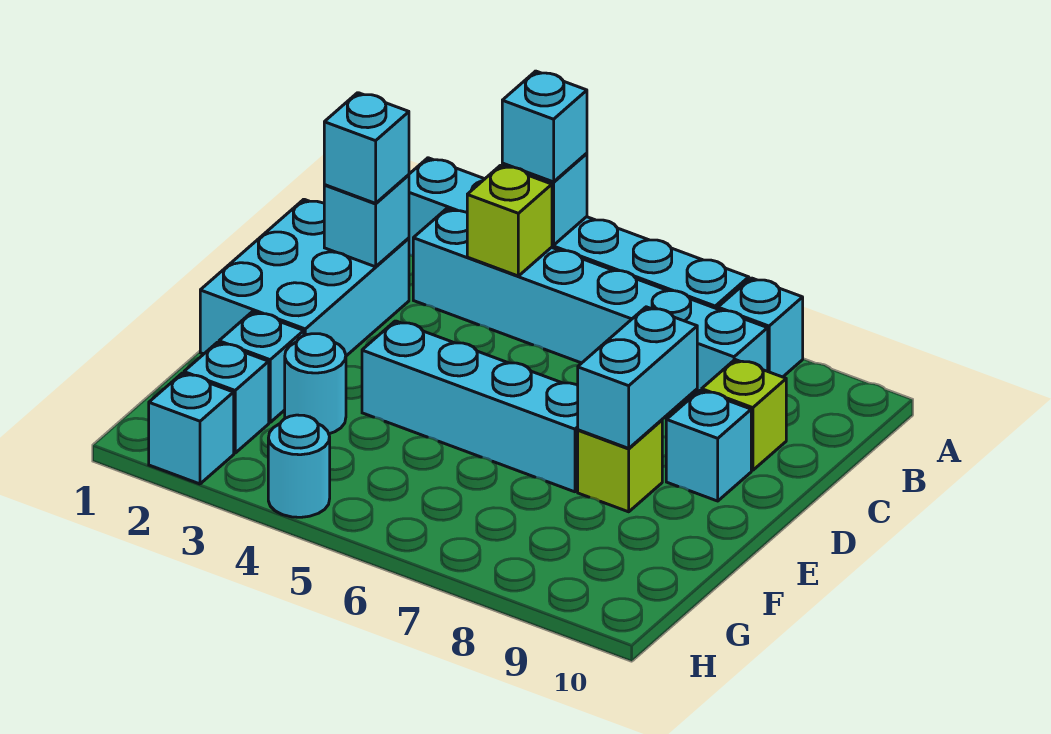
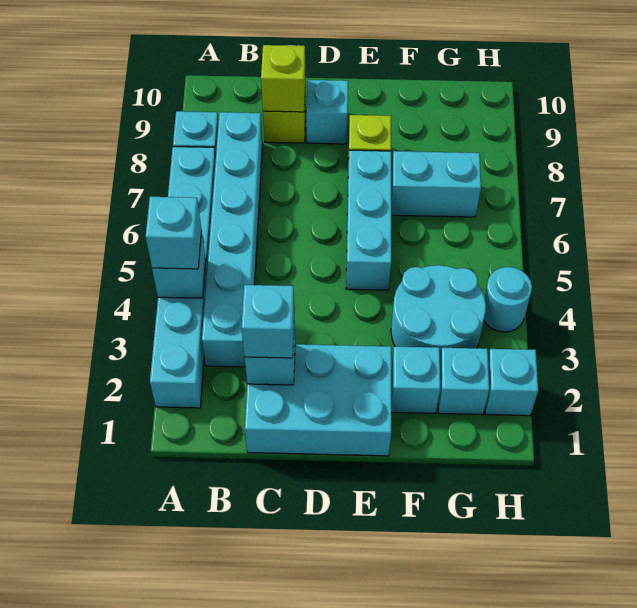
lime 1x1 brick [467,165,552,276] -> lime 1x1 brick moved to [261,45,305,112]
cyan 1x2 brick [578,307,697,448] -> cyan 1x2 brick moved to [391,151,481,217]
cyan 1x4 brick [362,321,578,492] -> cyan 1x3 brick [346,150,391,290]
cyan 1x1 round brick [285,334,346,434] -> cyan 2x2 round brick [391,265,486,355]

